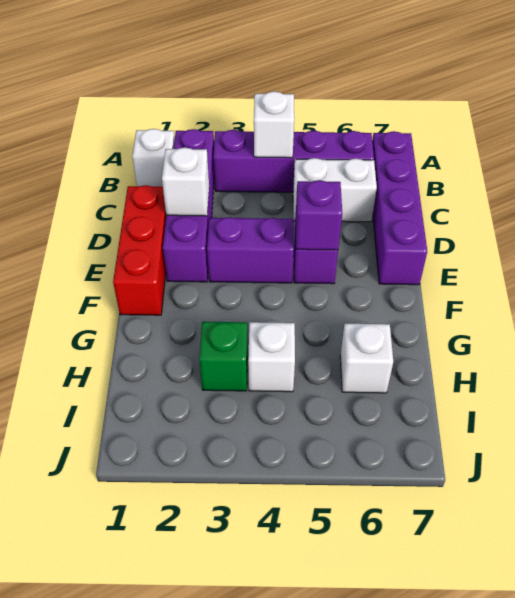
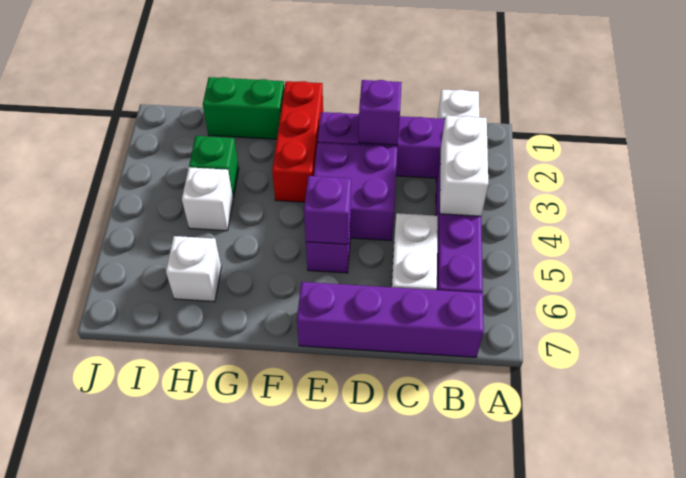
white 1x1 brick [254,91,294,158] -> white 1x2 brick [440,116,488,216]
red 1x3 brick [113,185,166,315] -> red 1x3 brick turned to [272,81,323,202]
white 1x1 brick [162,148,209,216] -> purple 1x1 brick [359,80,402,145]
purple 1x2 brick [207,217,294,283] -> purple 2x2 brick [314,142,397,241]
none -> green 1x2 brick [203,77,284,139]

